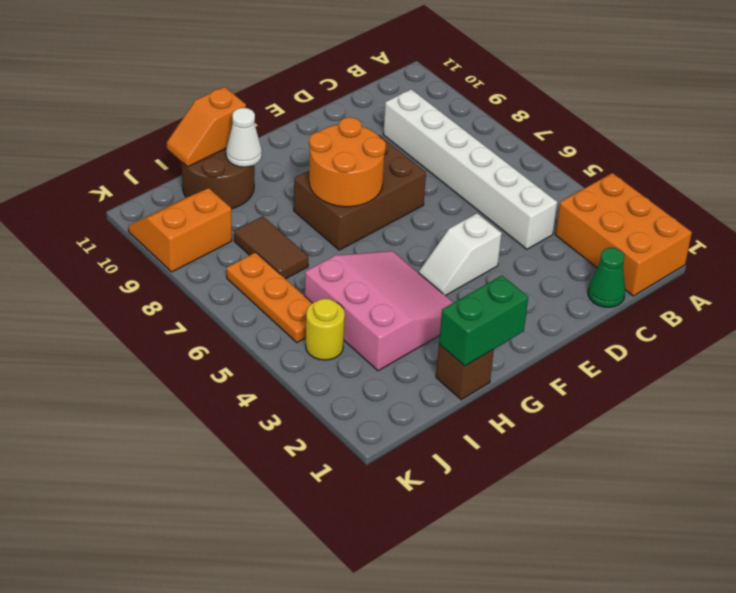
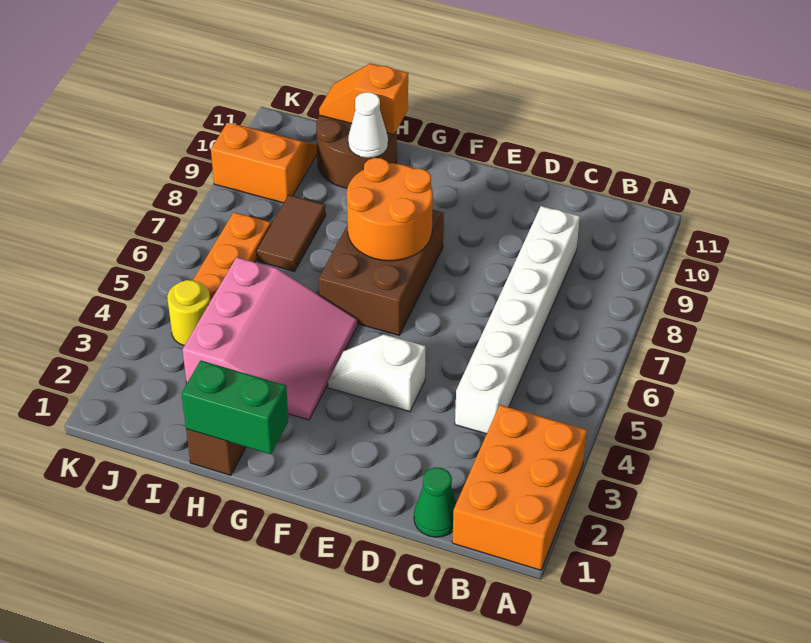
brown 2x3 brick [294,135,426,250] -> brown 2x3 brick turned to [319,210,444,335]

